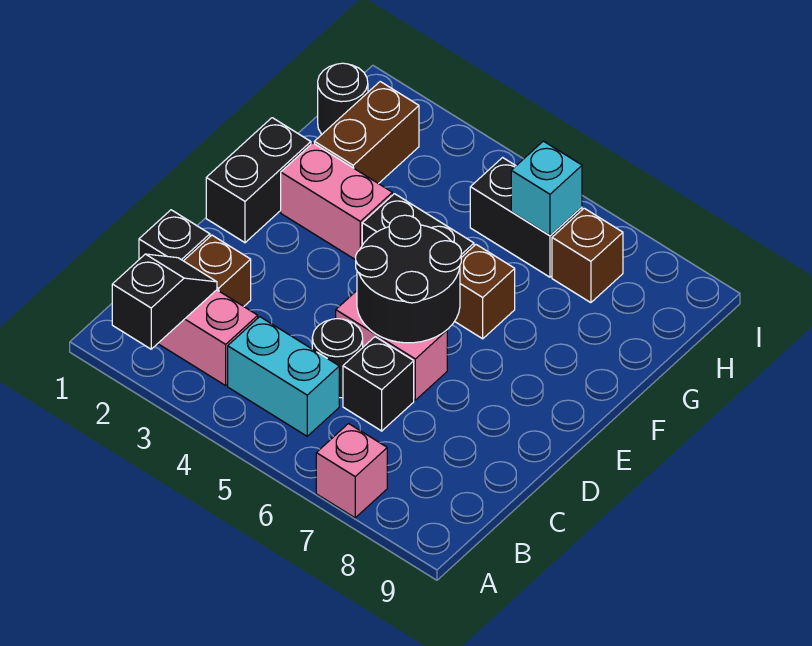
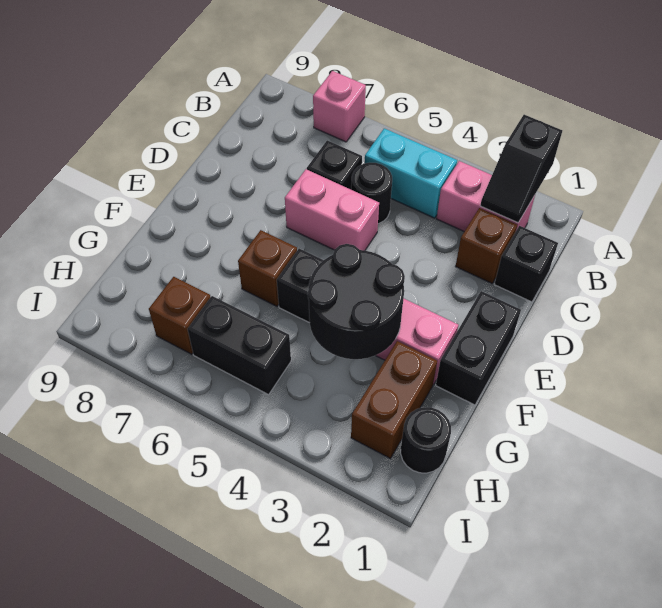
black 2x2 round brick [356,215,461,343] -> black 2x2 round brick moved to [308,244,405,359]
cyan 1x1 brick [511,141,582,236] -> none

